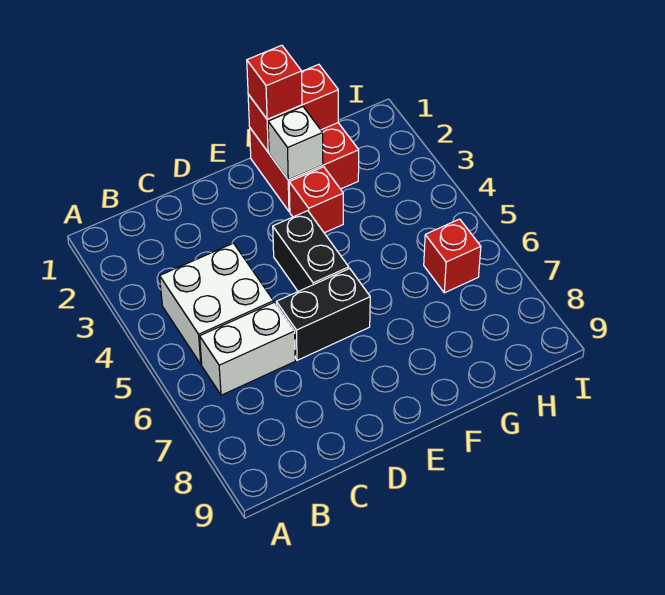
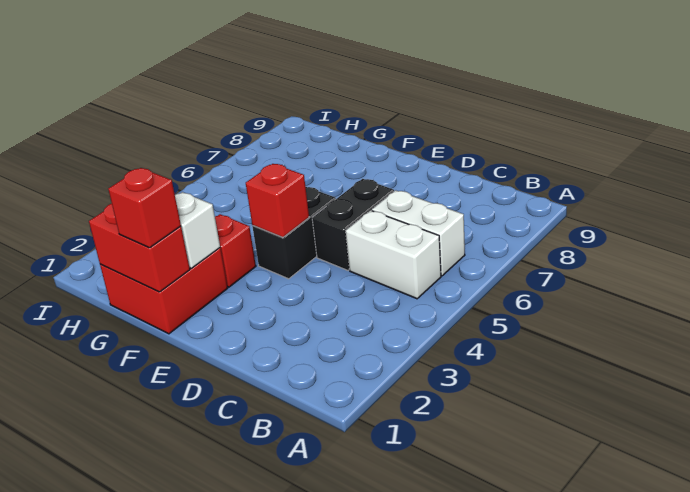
white 2x2 brick [160,243,274,364] -> white 1x2 brick [346,210,441,299]
black 1x2 brick [276,268,370,360] -> black 1x2 brick turned to [312,179,394,270]
red 1x1 brick [424,219,481,293] -> red 1x1 brick moved to [246,164,309,238]

